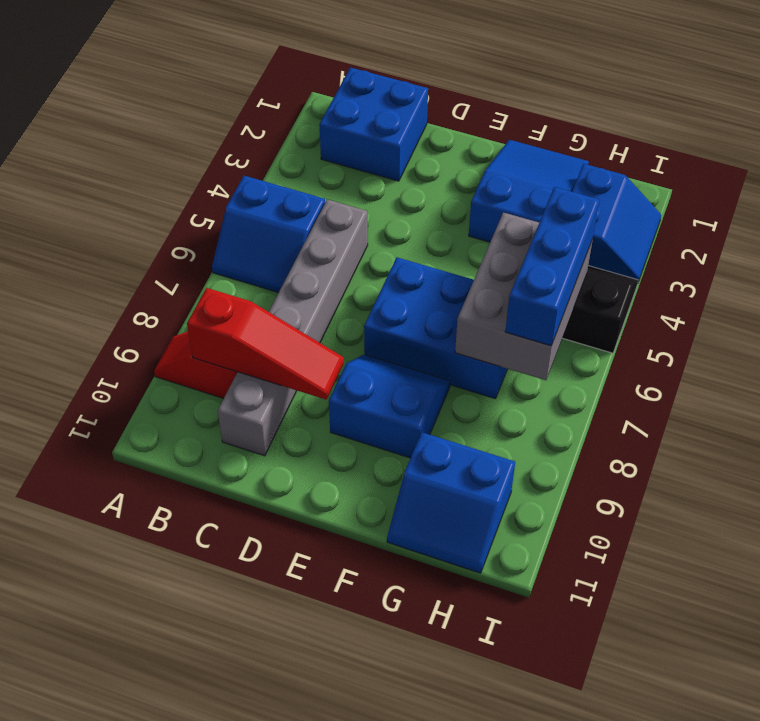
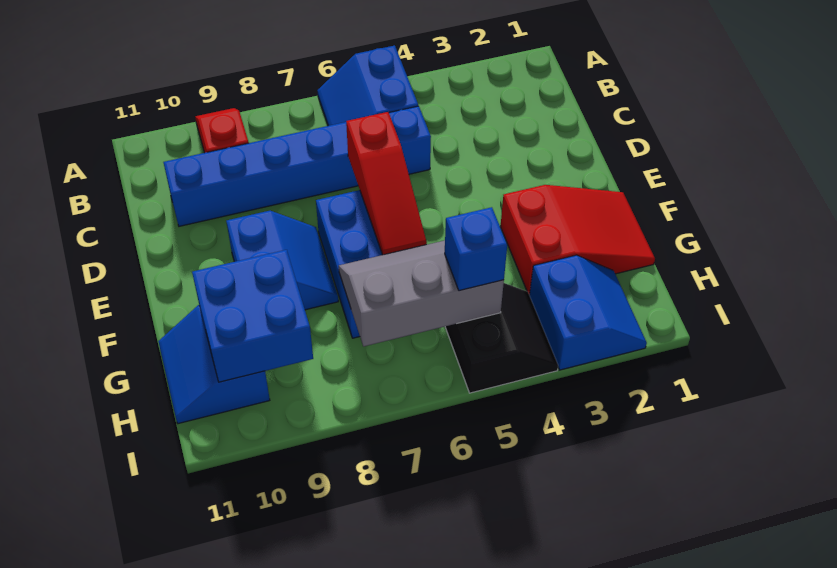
blue 2x2 brick [319,67,428,181] -> blue 2x2 brick moved to [192,250,313,382]
red 1x3 slope [187,288,344,399] -> red 1x3 slope moved to [346,112,427,255]
grey 1x6 brick [218,199,368,456] -> blue 1x6 brick [163,106,431,226]
blue 2x3 slope [469,140,589,242] -> red 2x3 slope [500,185,655,295]
grey 2x3 brick [455,212,593,380] -> grey 2x3 slope [339,240,504,346]
blue 2x2 slope [572,164,661,282] -> blue 2x2 slope turned to [529,255,647,370]
blue 1x3 brick [505,187,599,346] -> blue 1x1 brick [445,207,507,291]

